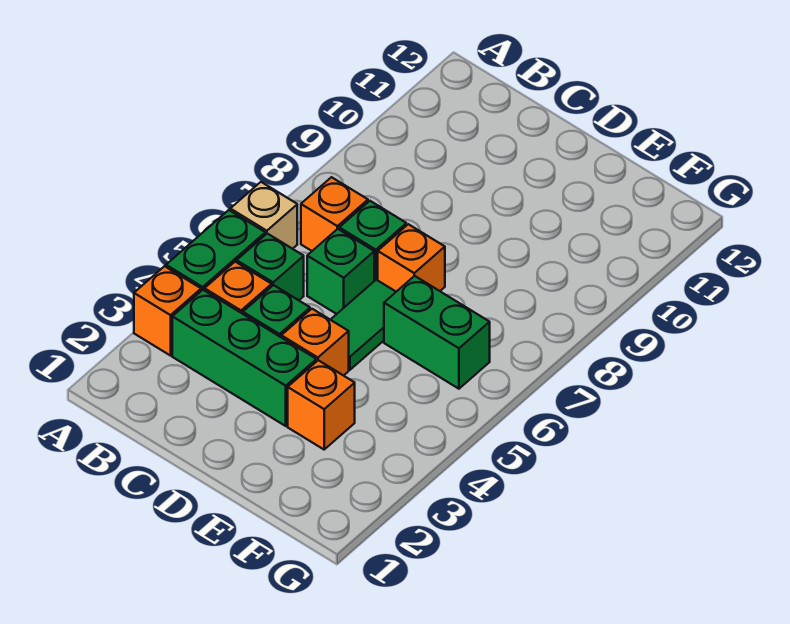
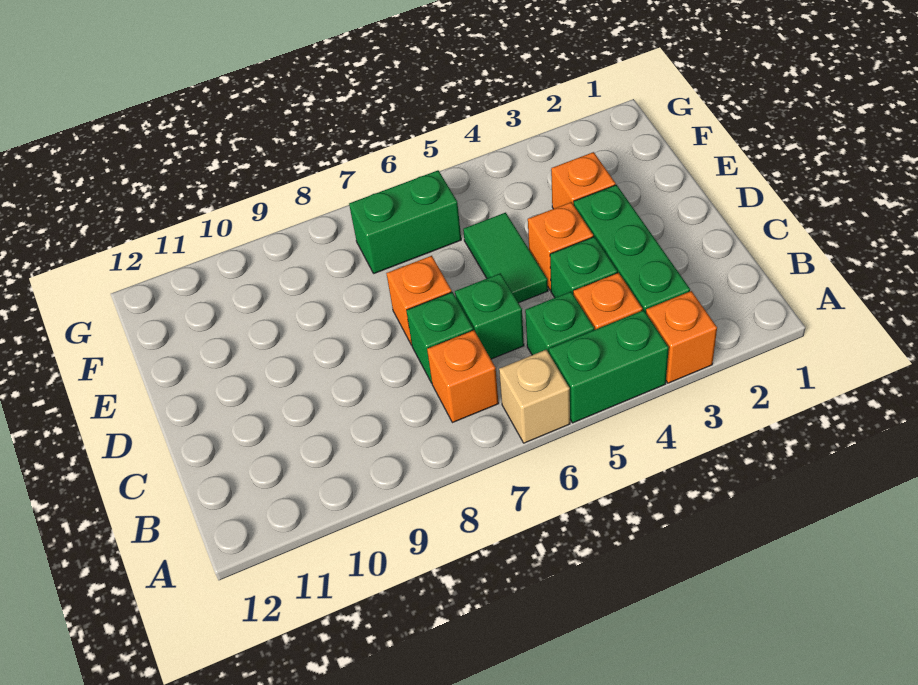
green 1x2 tile [331,280,396,370] -> green 1x2 tile turned to [463,213,548,303]
green 1x2 brick [384,276,490,389] -> green 1x2 brick turned to [349,170,461,273]

